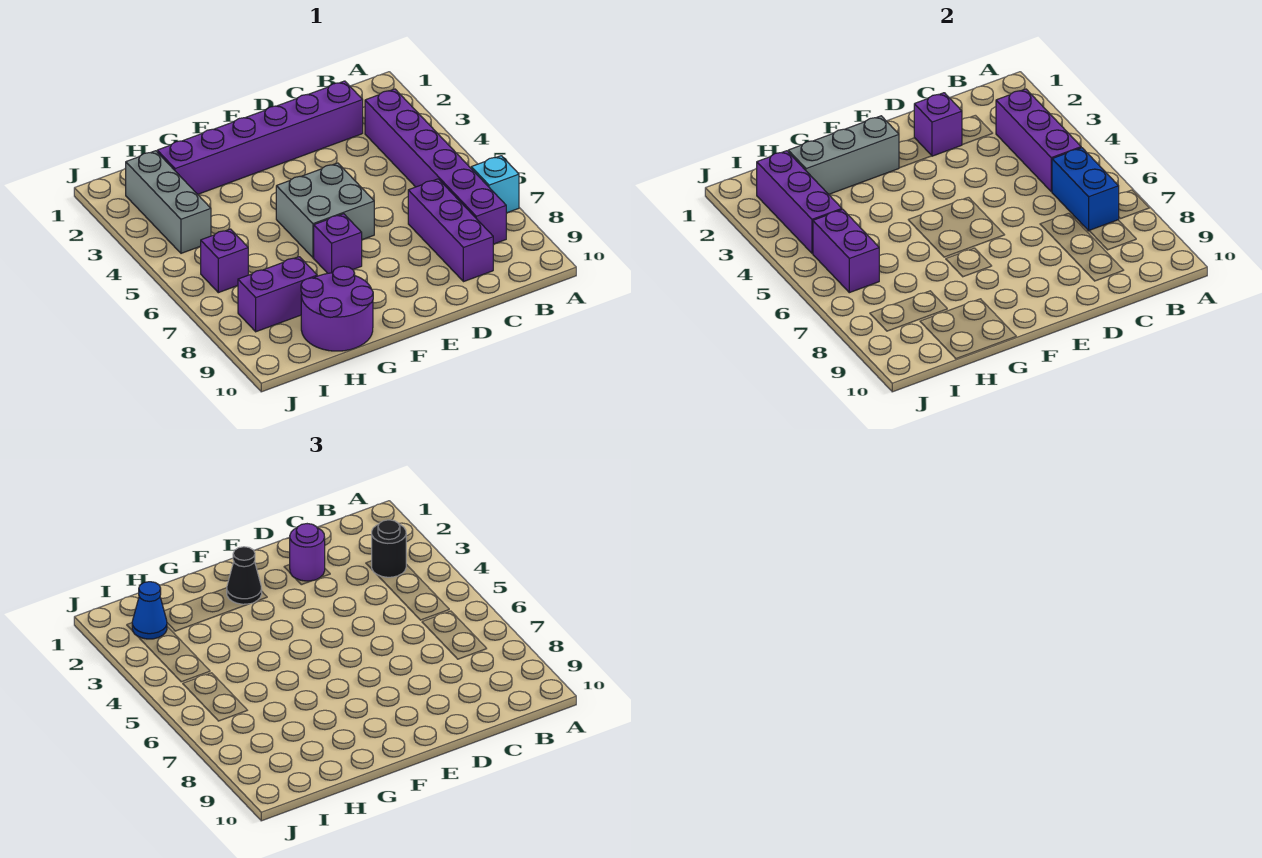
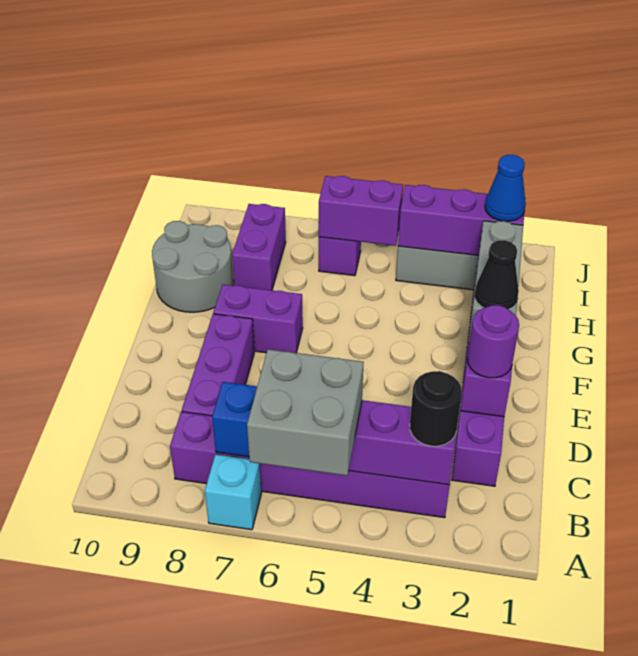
purple 1x3 brick [408,179,493,282] -> purple 1x3 brick turned to [182,314,254,416]
grey 2x2 brick [276,163,374,258] -> grey 2x2 brick moved to [247,349,364,476]
purple 1x1 brick [314,214,362,273] -> purple 1x2 brick [213,284,303,353]
purple 2x2 round brick [301,266,373,351] -> grey 2x2 round brick [152,221,233,312]

